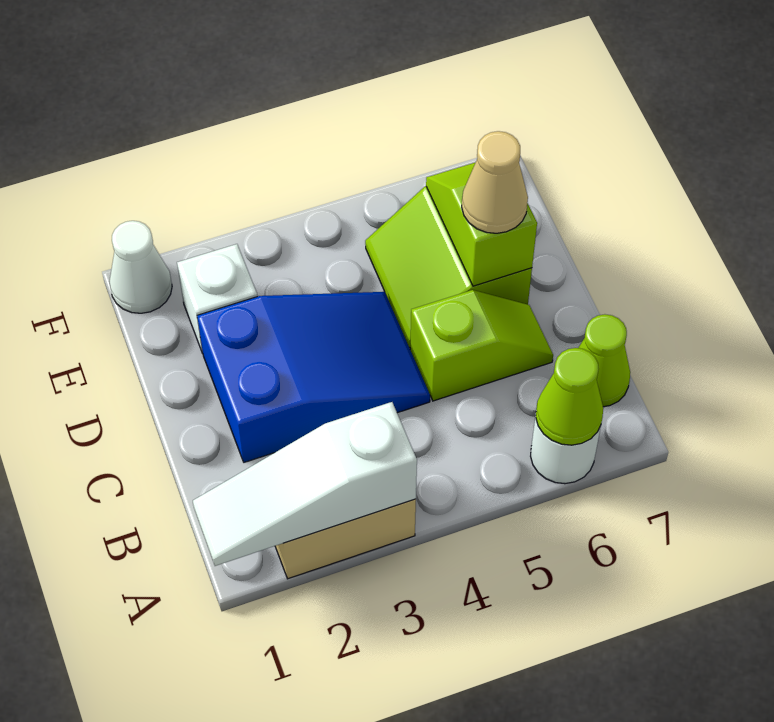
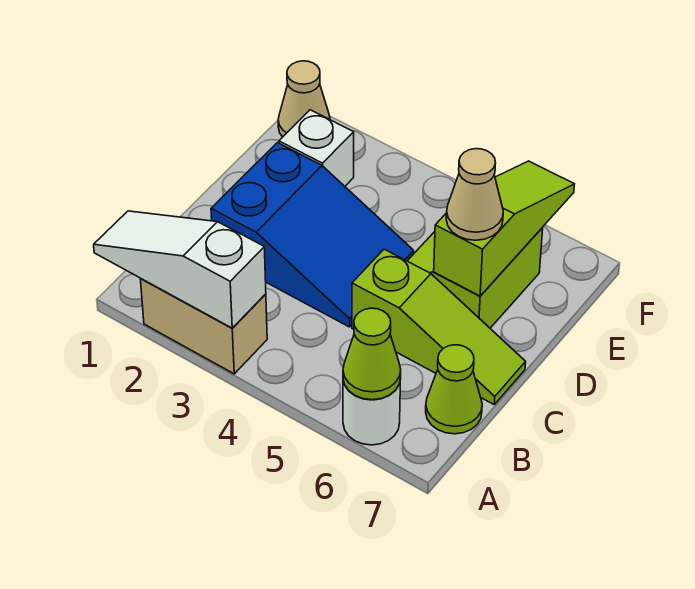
lime 1x2 slope [410,290,553,401] -> lime 1x3 slope [352,249,526,404]
lime 1x2 slope [426,162,537,286] -> lime 1x3 slope [434,161,574,296]
white 1x1 cone [110,221,172,313] -> tan 1x1 cone [278,61,330,137]

